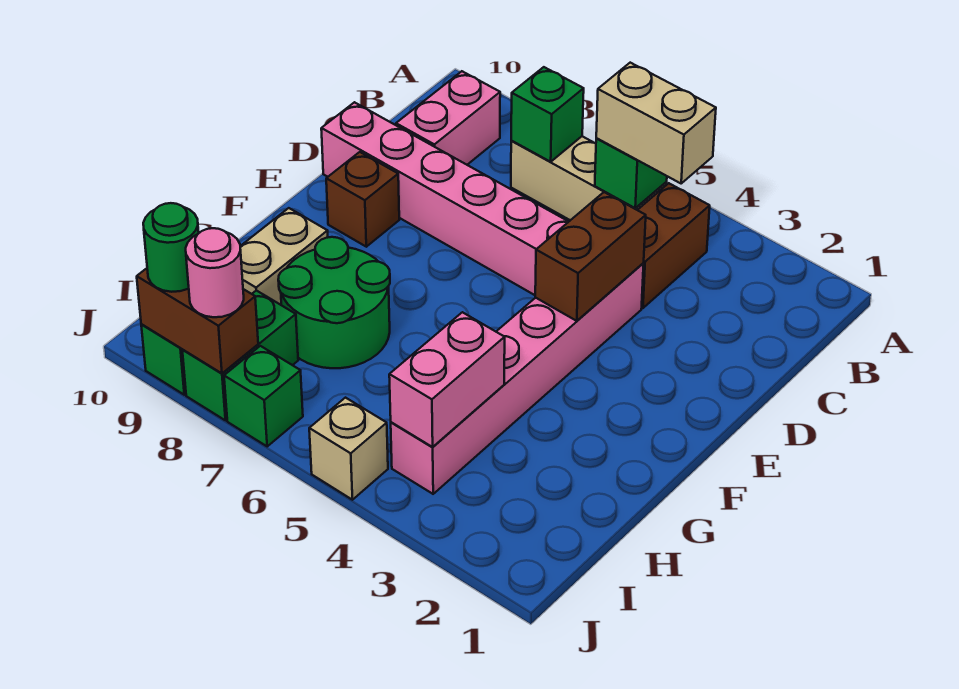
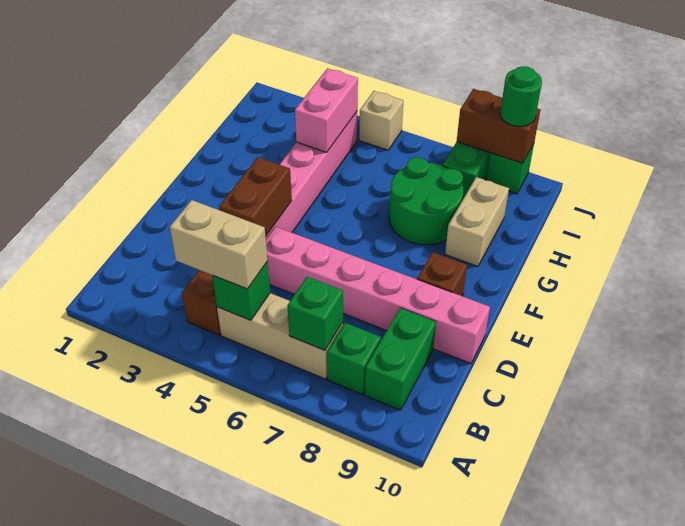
pink 1x2 brick [396,71,500,165] -> green 1x2 brick [365,308,436,410]
green 1x1 brick [224,346,303,446] -> green 1x1 brick moved to [327,323,381,394]
pink 1x1 round brick [186,228,244,317] -> none

